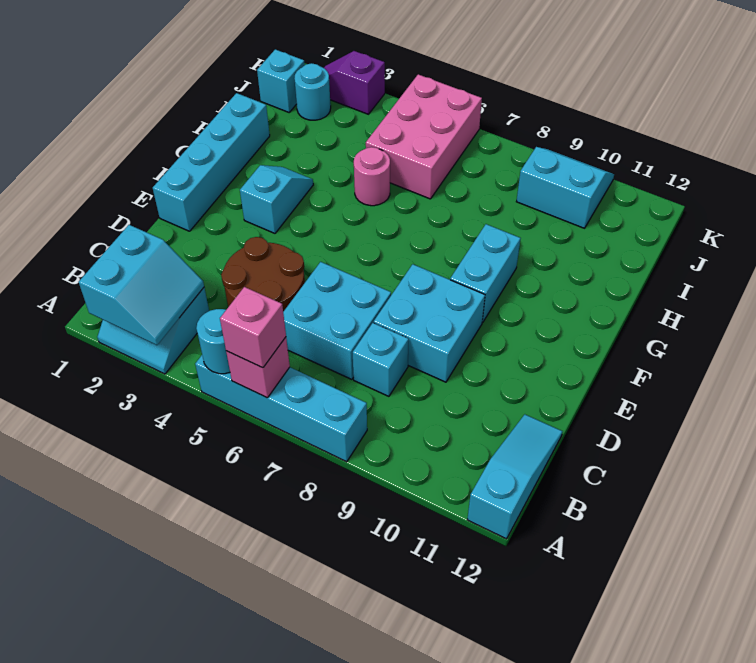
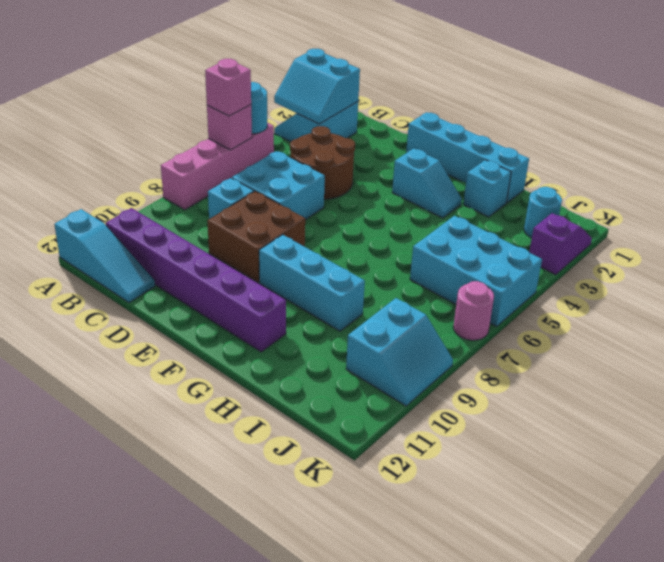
cyan 1x4 brick [195,355,367,462] -> pink 1x4 brick [161,123,274,210]
none -> purple 1x6 brick [106,208,286,352]
cyan 2x2 brick [374,264,485,382] -> brown 2x2 brick [207,191,305,282]
cyan 1x2 brick [450,224,521,323] -> cyan 1x3 brick [259,235,365,331]
pink 1x1 round brick [354,147,390,206] -> pink 1x1 round brick moved to [453,281,494,340]
pink 2x3 brick [366,74,482,199] -> cyan 2x3 brick [410,216,542,327]
cyan 1x1 brick [257,49,305,112] -> cyan 1x1 brick moved to [463,160,511,217]

